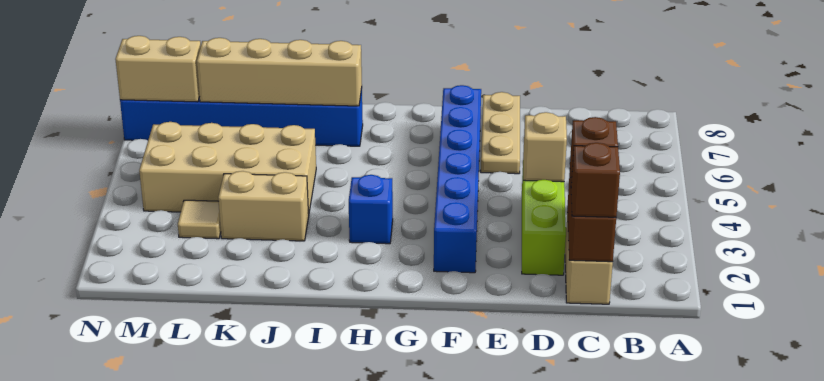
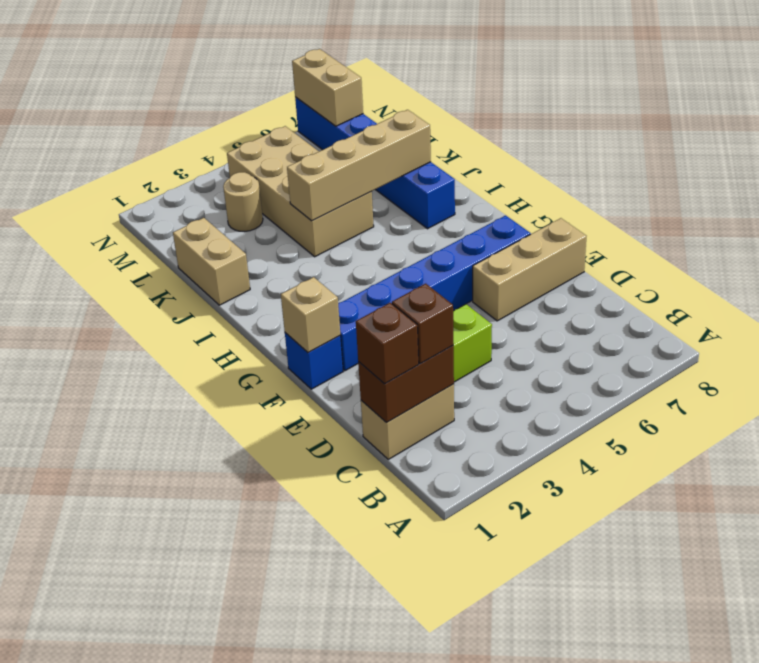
tan 1x1 brick [523,112,567,182] -> tan 1x1 brick moved to [281,277,340,353]
tan 1x3 plate [481,92,520,174] -> tan 1x3 brick [473,218,586,321]
blue 1x1 brick [349,175,393,244] -> blue 1x1 brick moved to [285,333,343,389]
tan 1x4 brick [197,38,362,106] -> tan 1x4 brick turned to [287,110,431,221]
tan 1x2 brick [218,171,309,241] -> tan 1x2 brick moved to [173,218,250,305]
tan 1x1 tile [178,200,221,239] -> tan 1x1 round brick [223,172,263,231]

